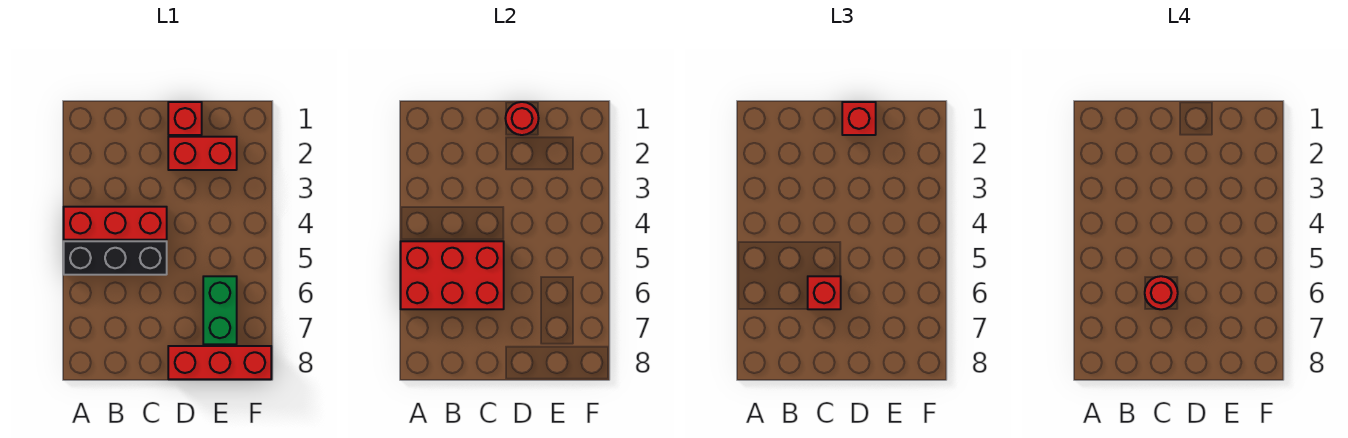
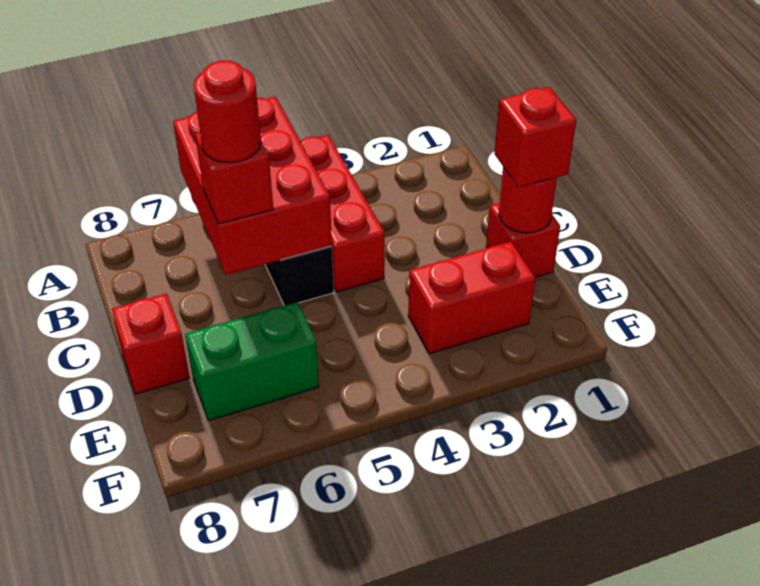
red 1x2 brick [168,137,237,170] -> red 1x2 brick turned to [408,242,535,354]
red 1x3 brick [168,346,271,379] -> red 1x1 brick [112,294,190,394]

